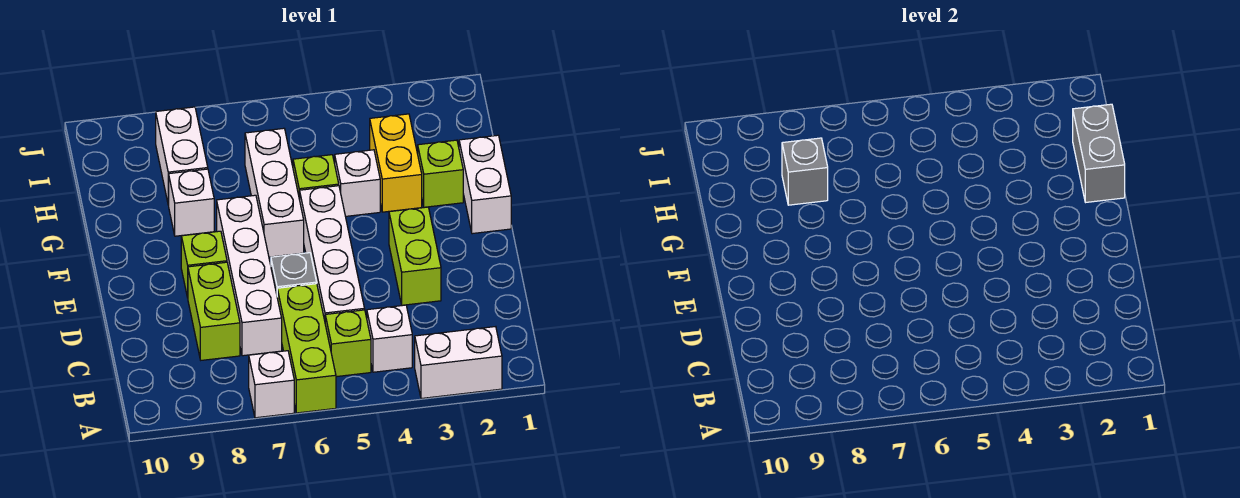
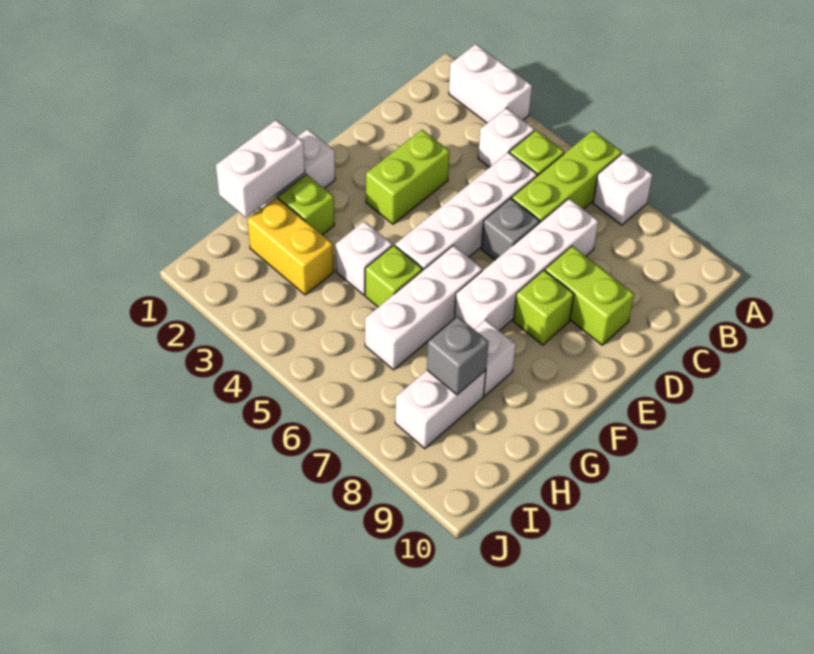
lime 1x2 brick [188,262,240,360] -> lime 1x2 brick turned to [545,246,634,345]
grey 1x2 brick [1073,104,1125,202] -> white 1x2 brick [216,120,305,218]
yellow 1x2 brick [370,114,422,212] -> yellow 1x2 brick turned to [247,197,334,295]

